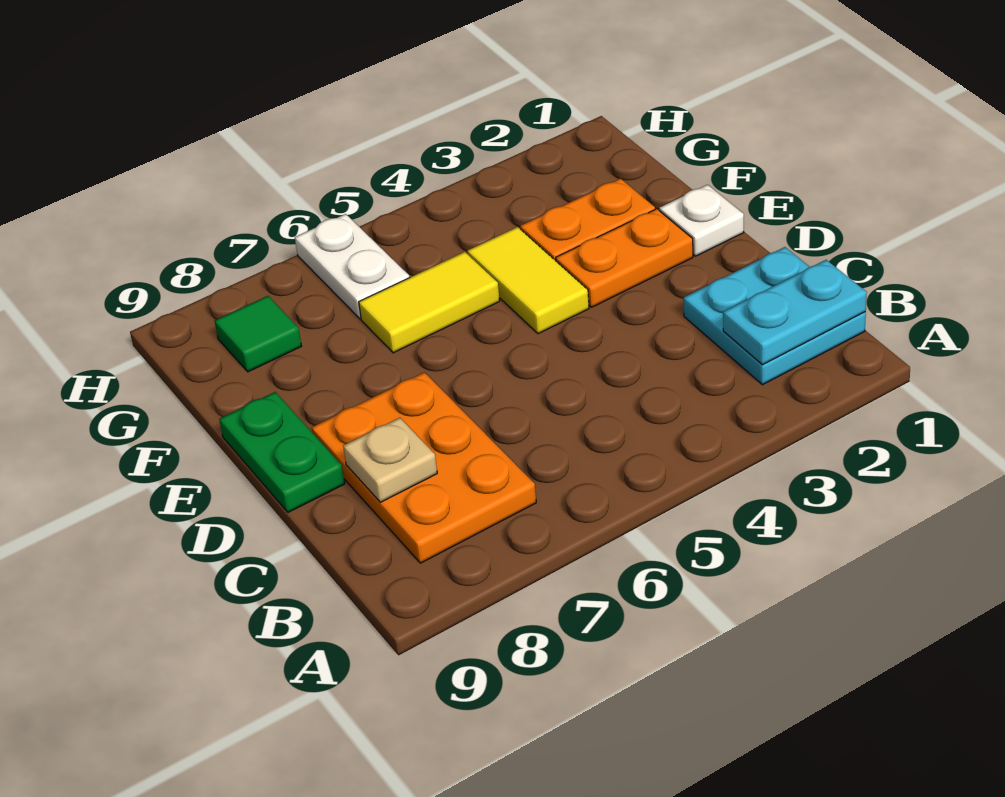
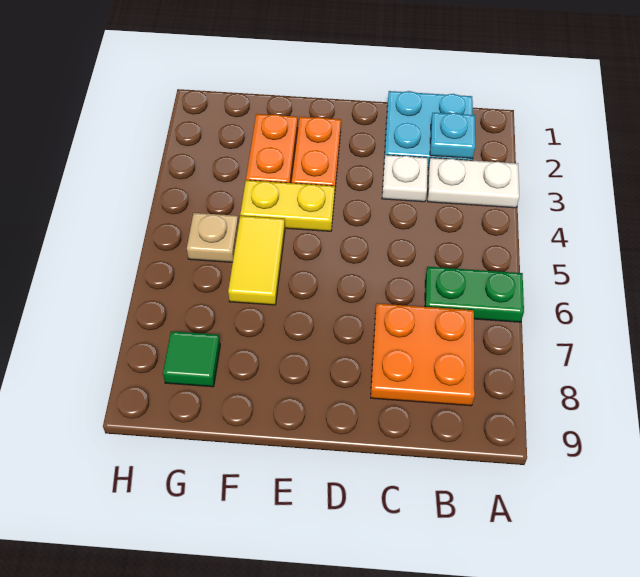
cyan 1x2 plate [723,260,867,365] -> cyan 1x1 plate [430,113,475,159]
orange 2x3 plate [312,372,536,563] -> orange 2x2 plate [371,304,475,406]
tan 1x1 plate [343,418,437,502] -> tan 1x1 plate moved to [187,213,239,262]
green 1x2 plate [219,392,345,512] -> green 1x2 plate moved to [425,267,524,322]
white 1x1 plate [659,185,744,256] -> white 1x1 plate moved to [382,155,428,202]
yellow 1x2 tile [467,227,589,334] -> yellow 1x2 plate [240,180,335,231]
white 1x2 plate [295,214,410,319] -> white 1x2 plate moved to [428,158,519,208]

